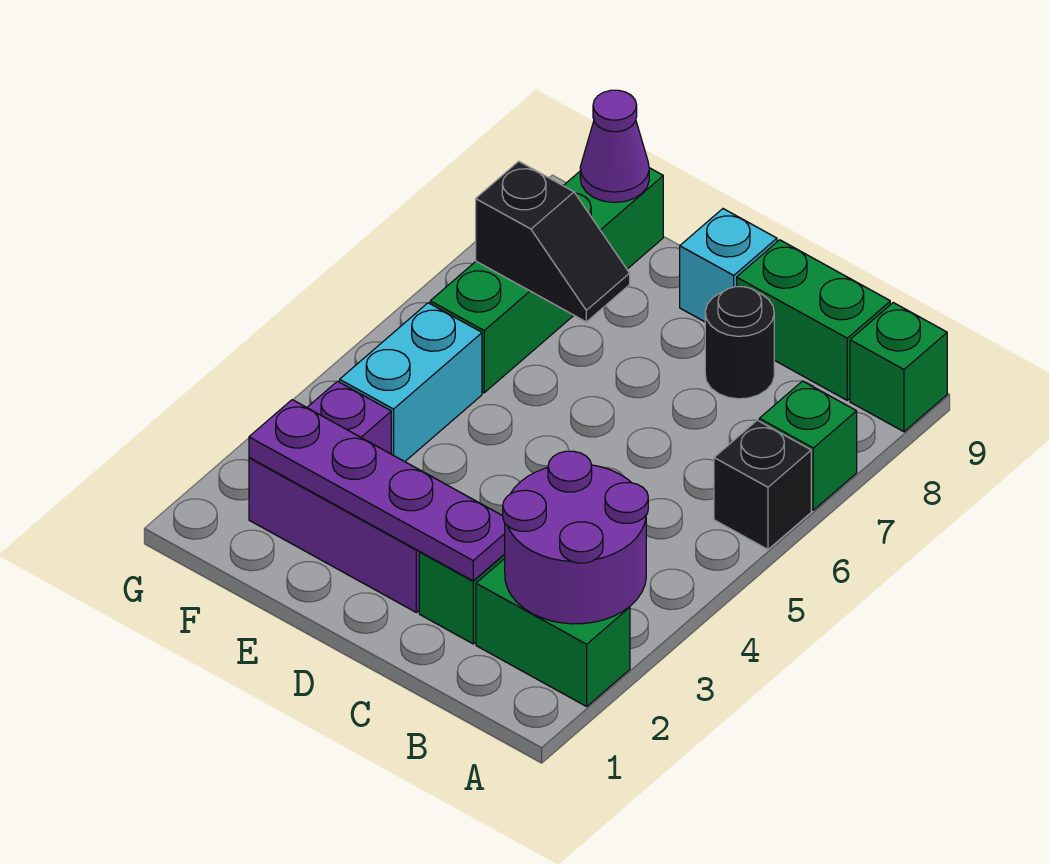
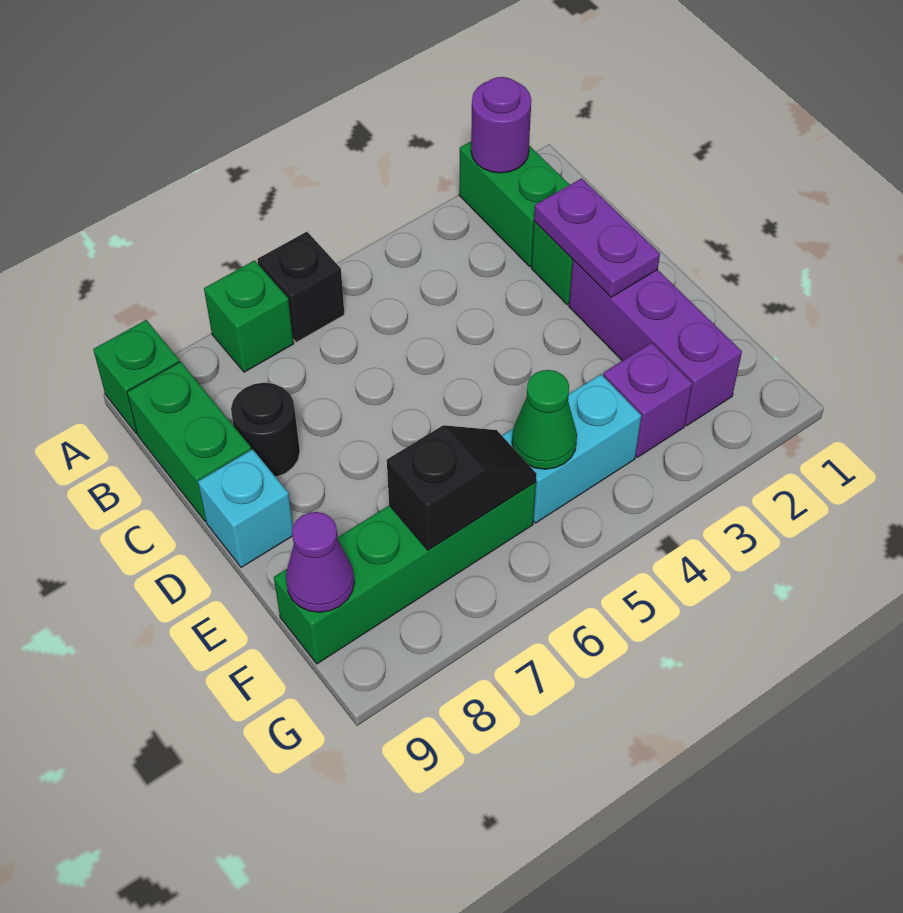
purple 2x2 round brick [502,451,648,624] -> purple 1x1 round brick [471,77,531,173]
purple 1x4 plate [249,400,505,581] -> purple 1x2 plate [534,178,660,297]
black 1x2 slope [476,161,630,322] -> black 1x2 slope turned to [387,425,537,550]
none -> green 1x1 cone [512,370,577,469]

